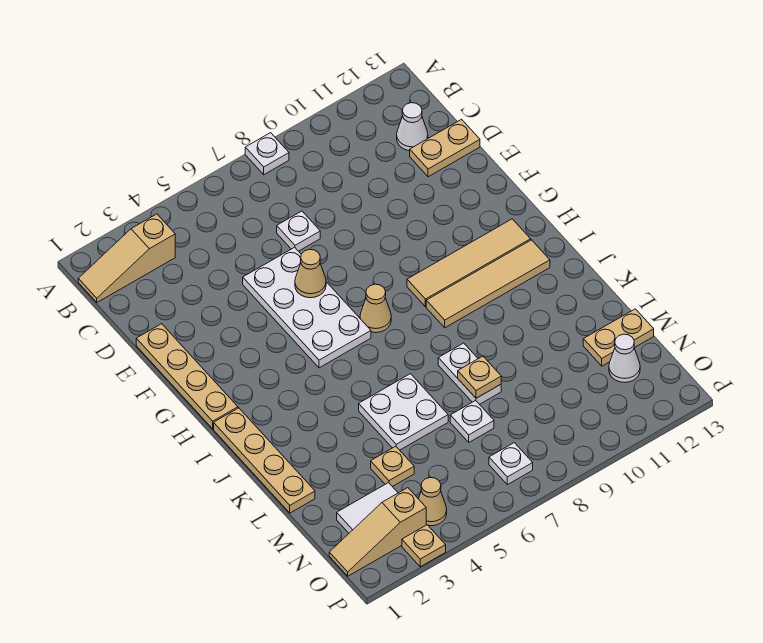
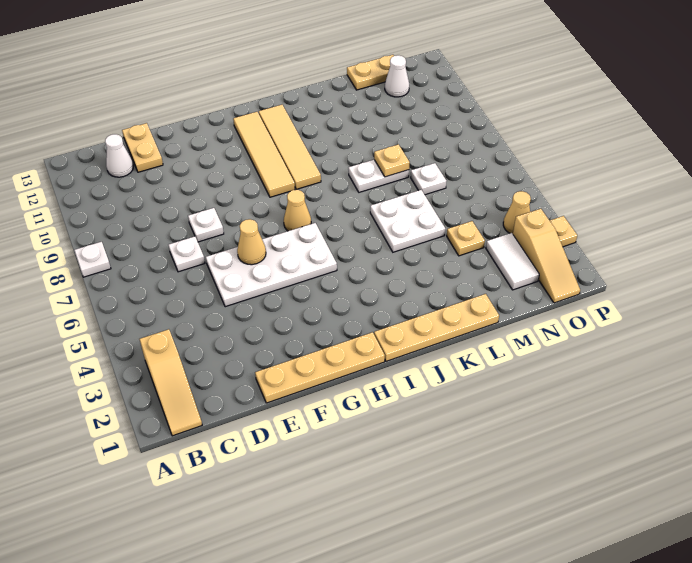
tan 1x2 plate [583,309,654,366] -> tan 1x2 plate turned to [347,55,394,90]
white 1x1 plate [489,443,533,485] -> white 1x1 plate moved to [188,208,224,242]

